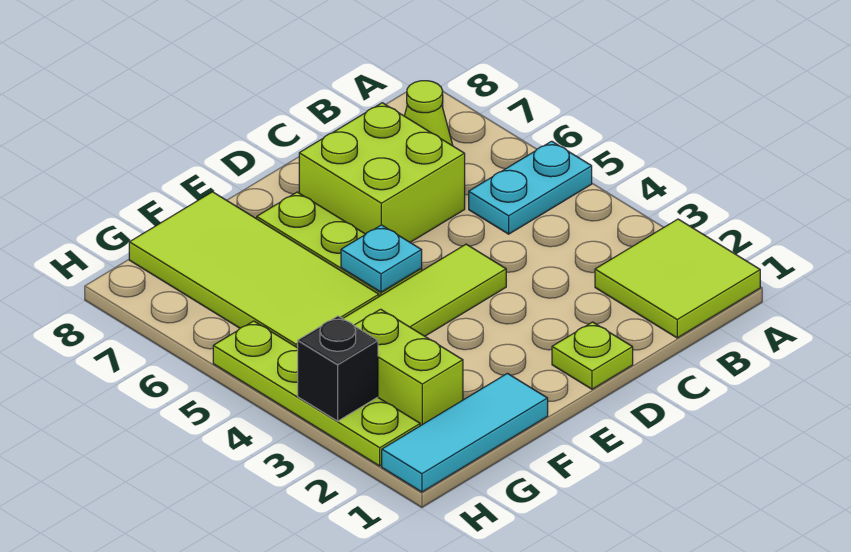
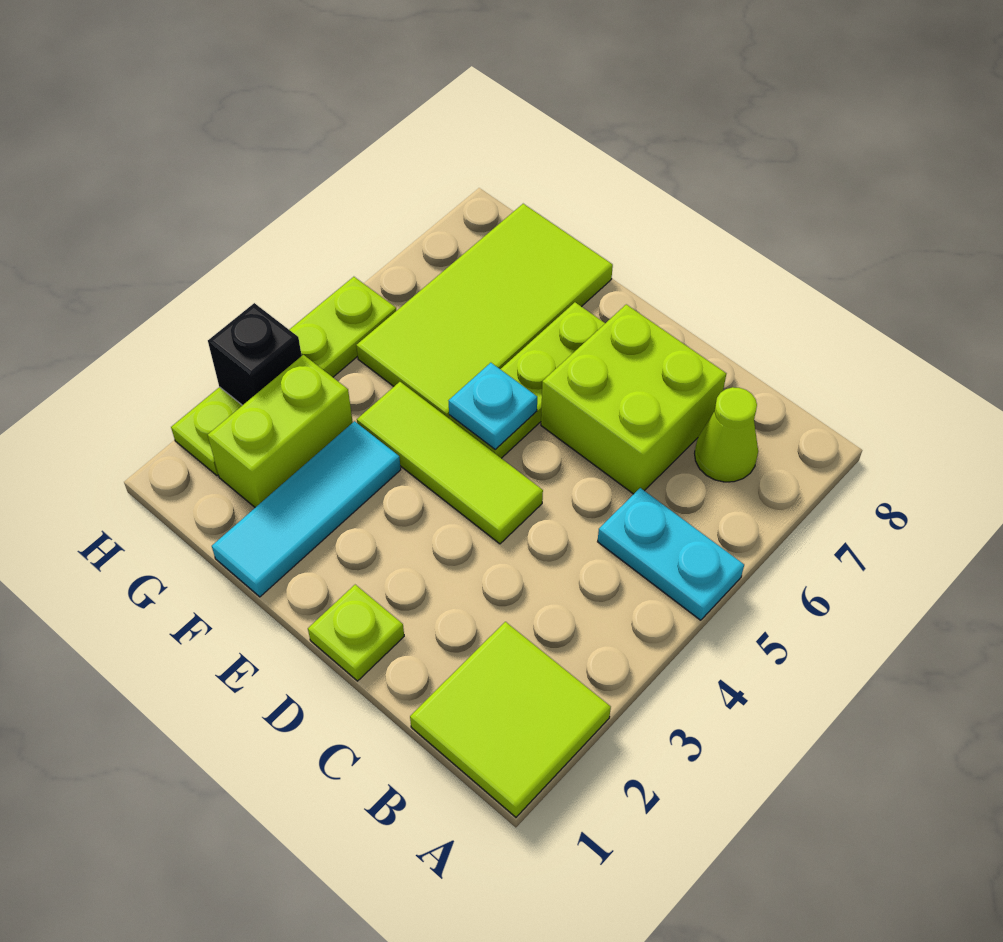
cyan 1x3 tile [382,373,548,492] -> cyan 1x3 tile turned to [212,421,401,597]

